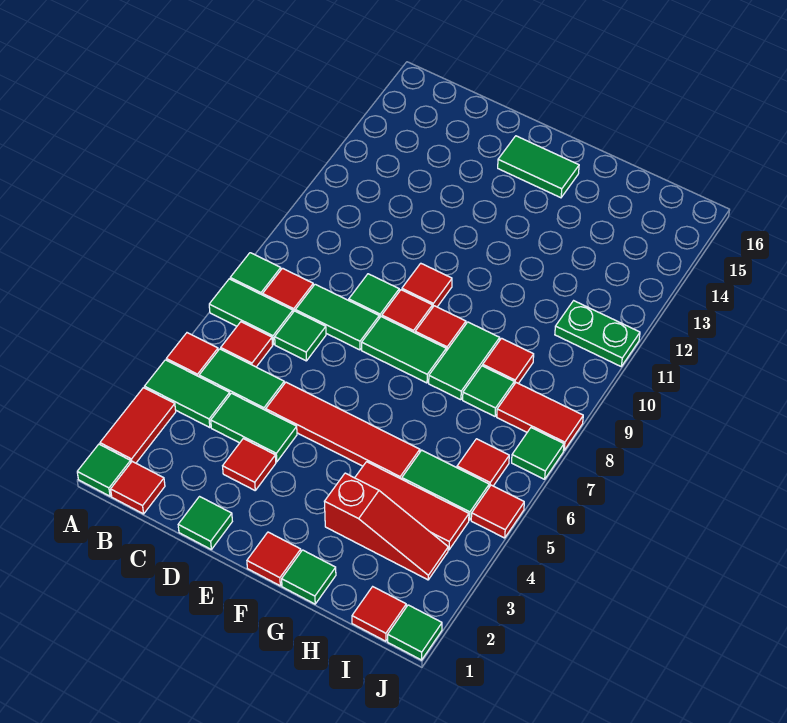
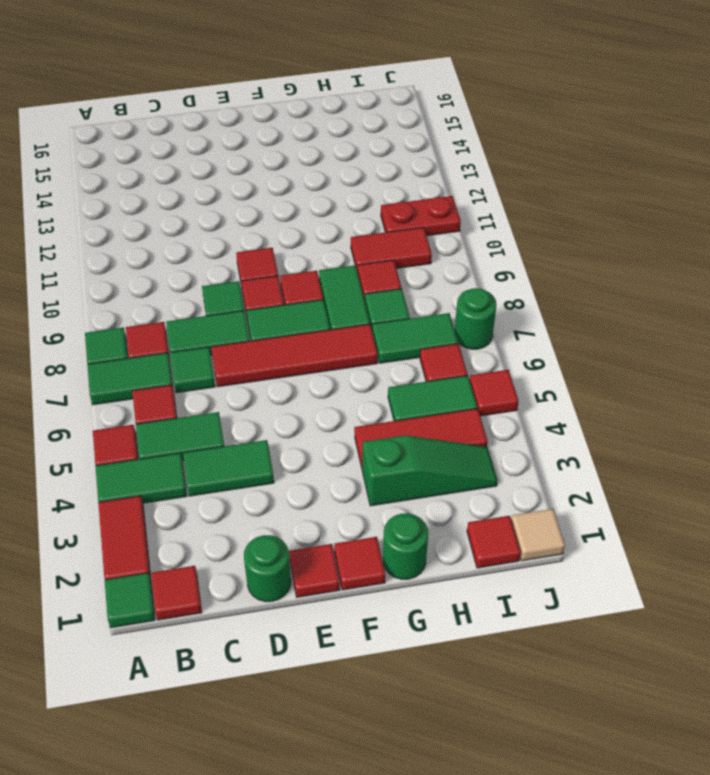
green 1x1 tile [178,497,232,549] -> green 1x1 round brick [244,535,291,602]
red 1x1 tile [223,439,276,490] -> red 1x1 tile moved to [289,544,340,597]
red 1x4 tile [266,382,420,479] -> red 1x4 tile moved to [211,324,378,387]
green 1x2 tile [498,136,579,198] -> green 1x2 tile moved to [372,313,458,363]
green 1x1 tile [282,550,336,604] -> green 1x1 round brick [383,513,428,579]
red 1x3 slope [324,473,448,580] -> green 1x3 slope [362,436,498,506]
red 1x2 tile [497,383,583,450] -> red 1x2 tile moved to [351,227,432,272]
green 1x2 plate [555,301,640,366] -> red 1x2 plate [381,196,461,236]
green 1x1 tile [388,605,442,660] -> tan 1x1 tile [511,509,565,561]
green 1x1 tile [512,428,564,479] -> green 1x1 round brick [455,288,496,349]

